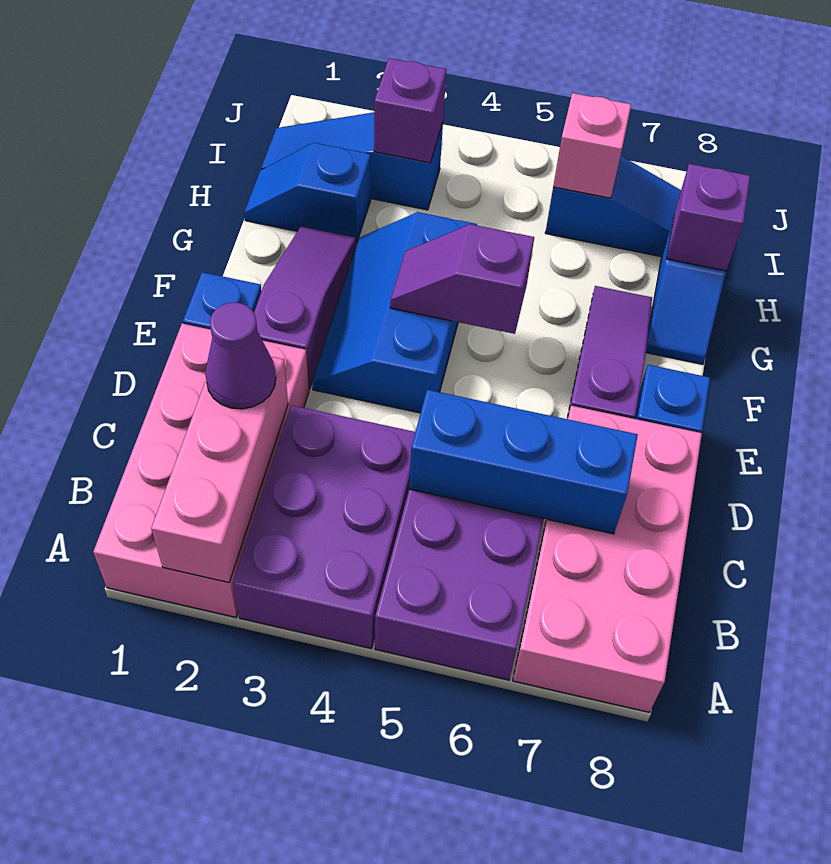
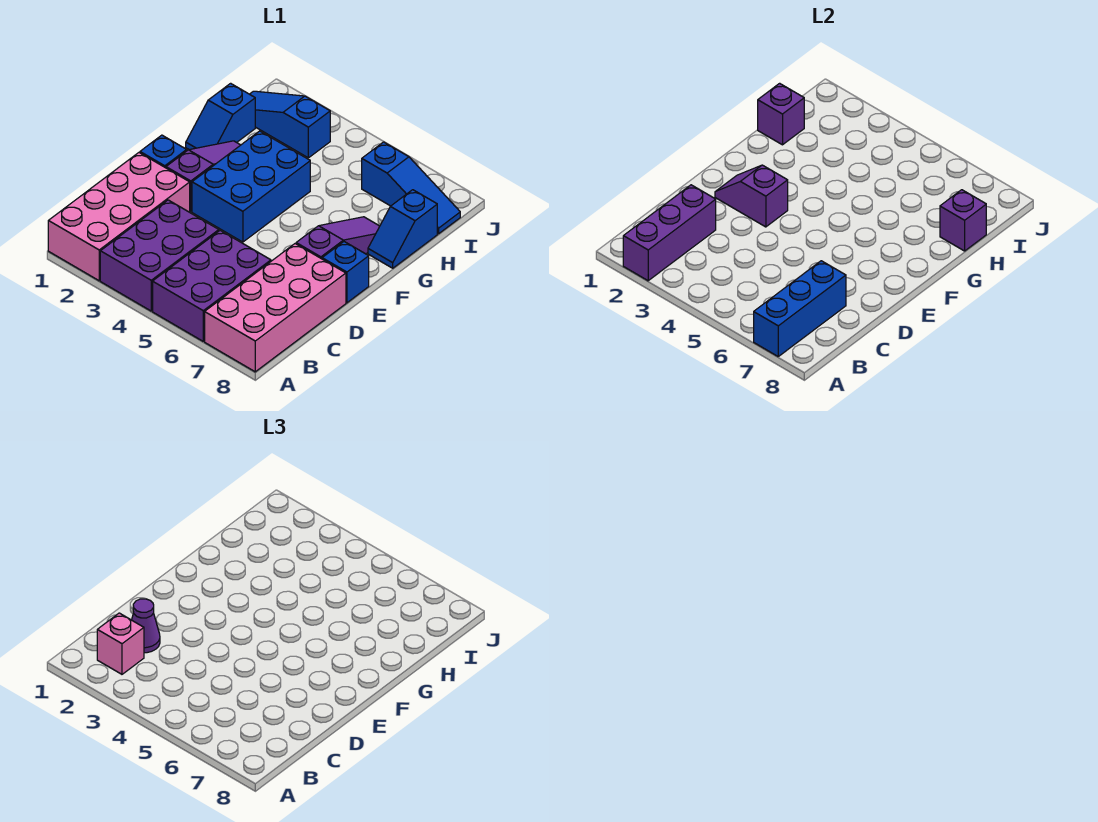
pink 1x3 brick [151,357,288,583] -> purple 1x3 brick [623,185,716,281]
blue 1x3 brick [409,390,638,534] -> blue 1x3 brick turned to [754,261,846,356]
blue 2x3 slope [312,212,477,413] -> blue 2x3 brick [192,131,310,242]
purple 1x2 slope [390,224,534,334] -> purple 1x2 slope moved to [715,165,788,227]
blue 1x2 slope [244,143,371,243] -> blue 1x2 slope turned to [186,83,255,150]
purple 1x1 brick [374,58,446,163] -> purple 1x1 brick moved to [758,83,804,145]
pink 1x1 brick [553,93,631,198] -> pink 1x1 brick moved to [97,613,144,674]

